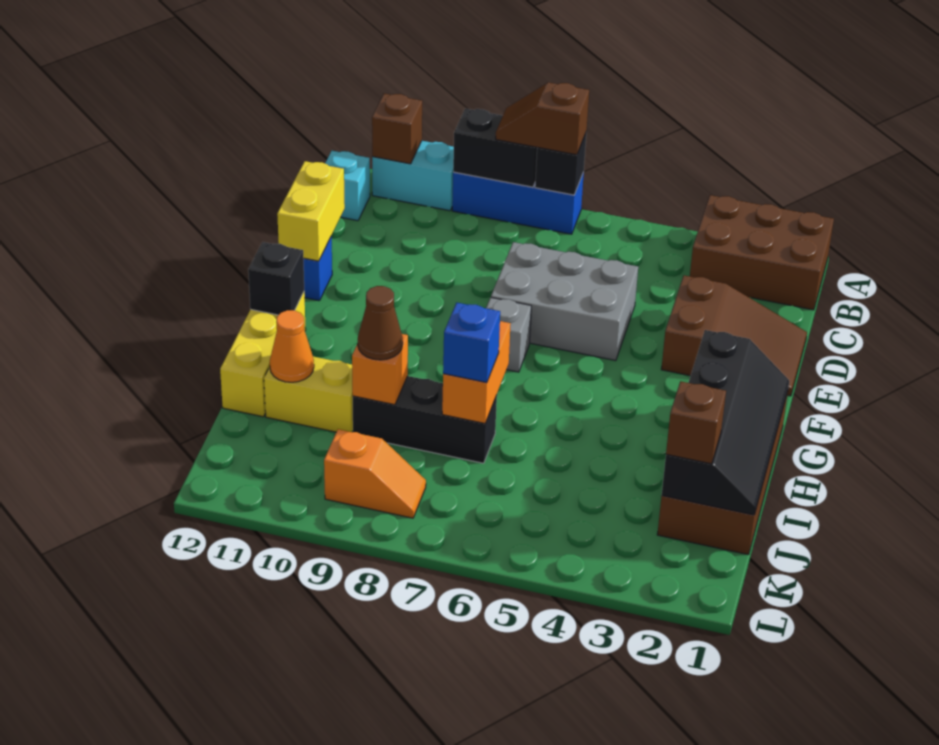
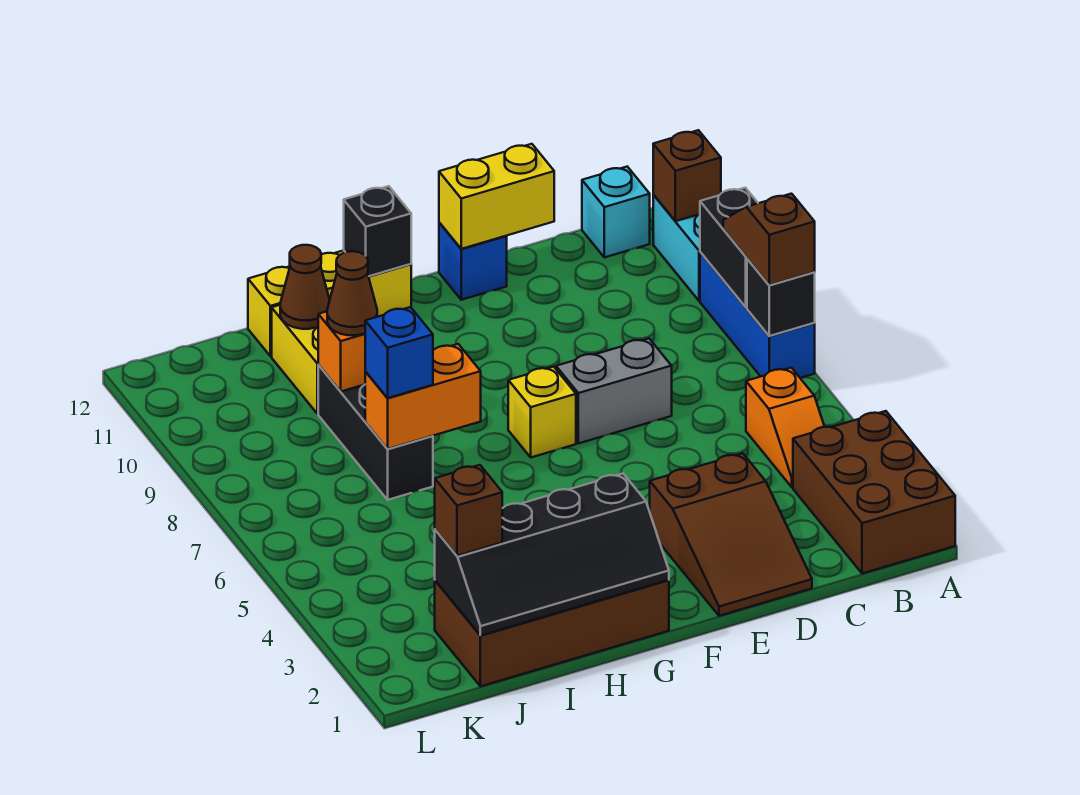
grey 2x3 brick [491,242,638,361] -> grey 1x2 brick [556,339,672,443]
grey 1x1 brick [486,297,531,372] -> yellow 1x1 brick [508,367,576,457]
orange 1x1 cone [270,310,314,382] -> brown 1x1 cone [280,245,330,329]
orange 1x2 slope [324,429,426,518] -> orange 1x2 slope moved to [746,368,825,487]

